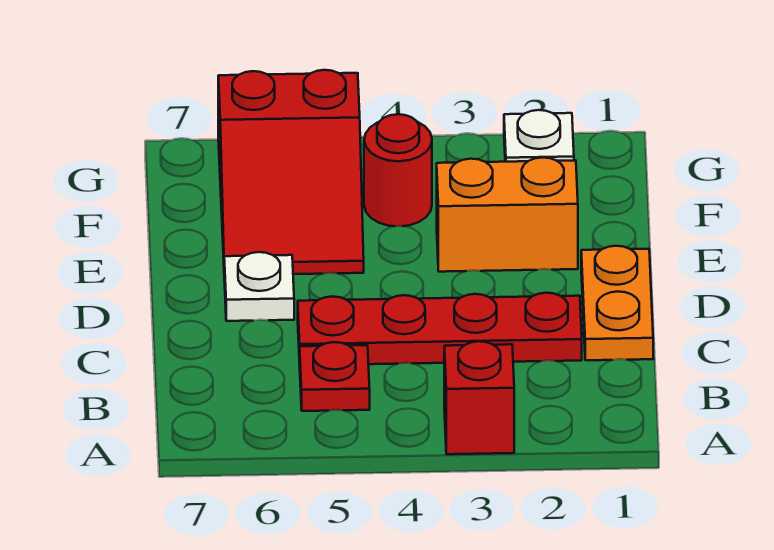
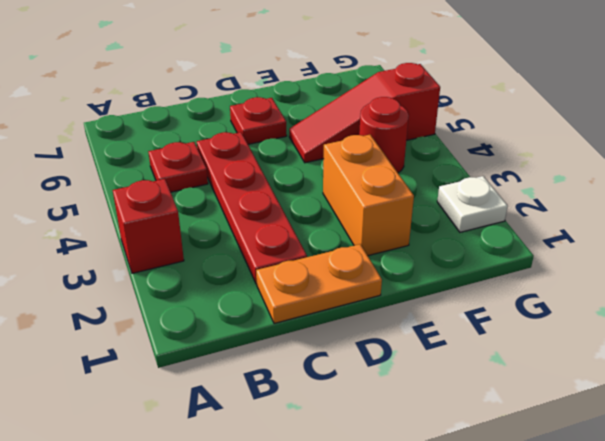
white 1x1 plate [224,252,294,321] -> red 1x1 plate [230,97,287,144]
red 2x3 slope [218,70,364,274] -> red 1x3 slope [289,63,440,163]

